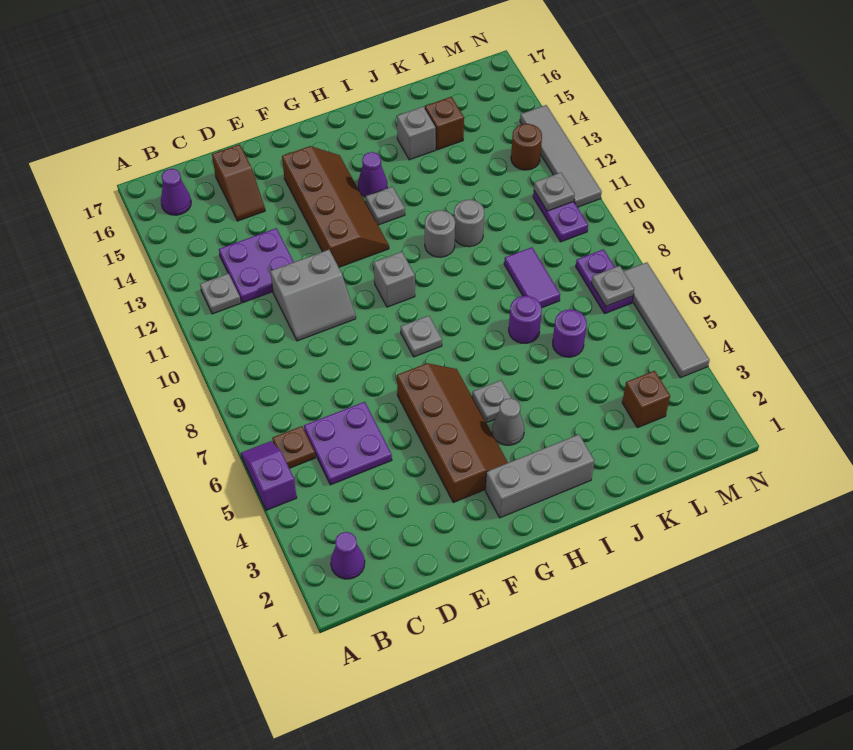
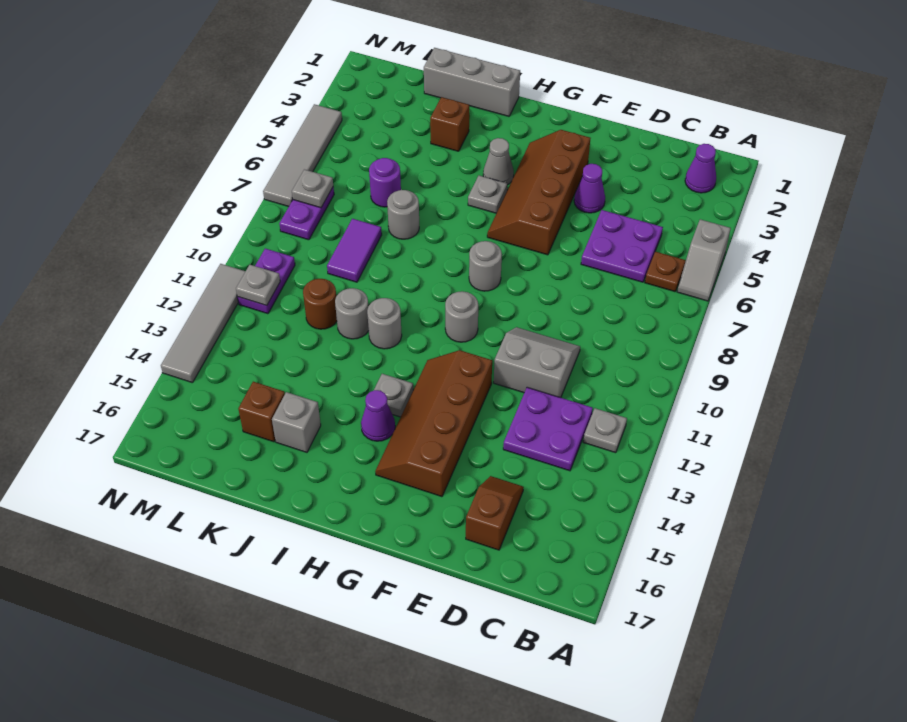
purple 1x2 slope [241,441,297,510] -> grey 1x2 slope [677,219,731,301]
purple 1x1 cone [161,169,191,215] -> purple 1x1 cone moved to [574,164,605,213]
grey 1x3 brick [485,434,594,518] -> grey 1x3 brick moved to [423,48,520,116]
grey 1x1 plate [401,316,442,357] -> grey 1x1 round brick [469,241,502,291]
grey 1x1 brick [374,252,415,307] -> grey 1x1 round brick [445,291,478,342]
purple 1x1 round brick [509,296,542,343] -> grey 1x1 round brick [387,190,419,239]
brown 1x1 brick [622,371,670,428] -> brown 1x1 brick moved to [430,97,469,151]
brown 1x1 round brick [511,124,542,170] -> brown 1x1 round brick moved to [303,279,337,329]

